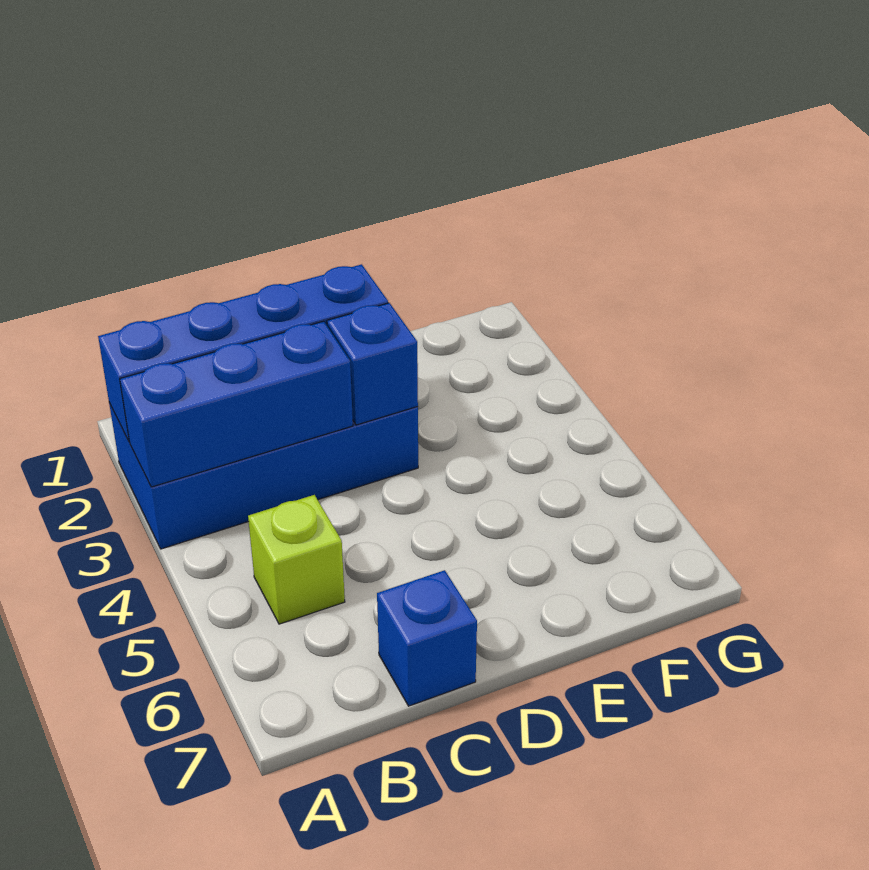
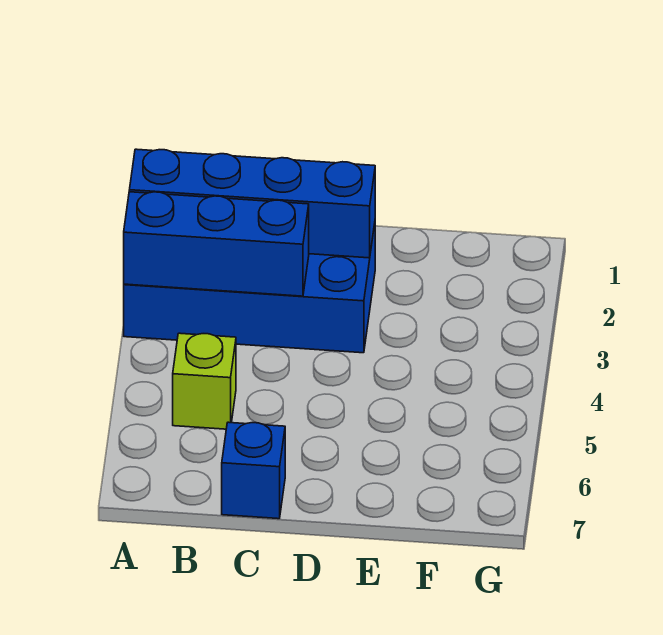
blue 1x1 brick [327,303,418,425] -> none

